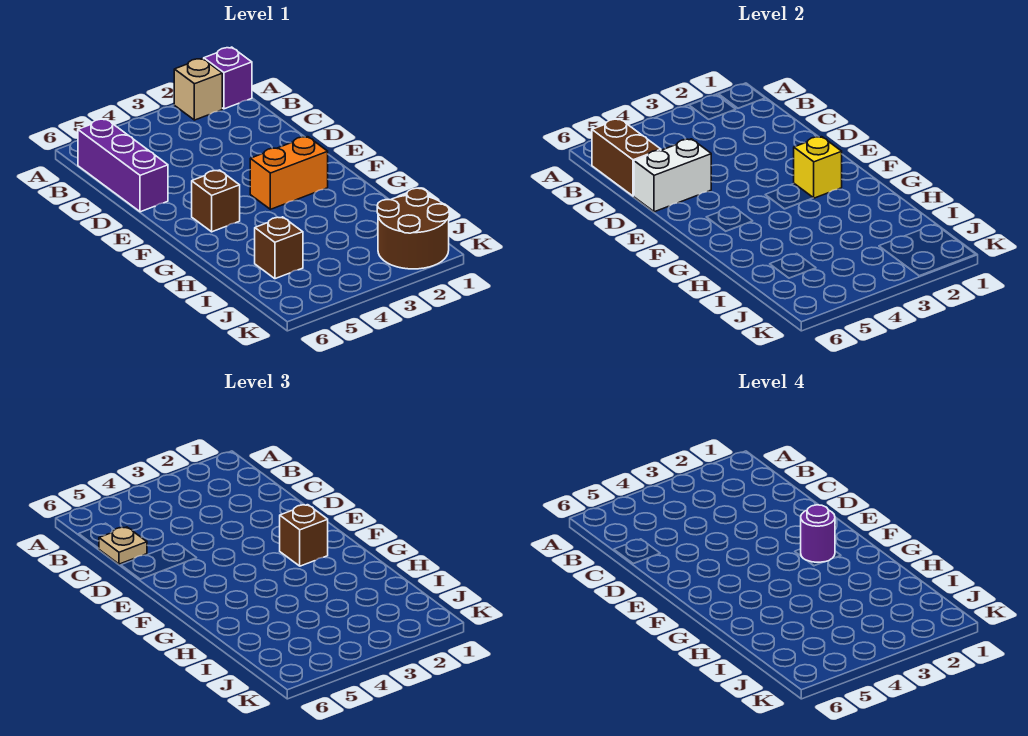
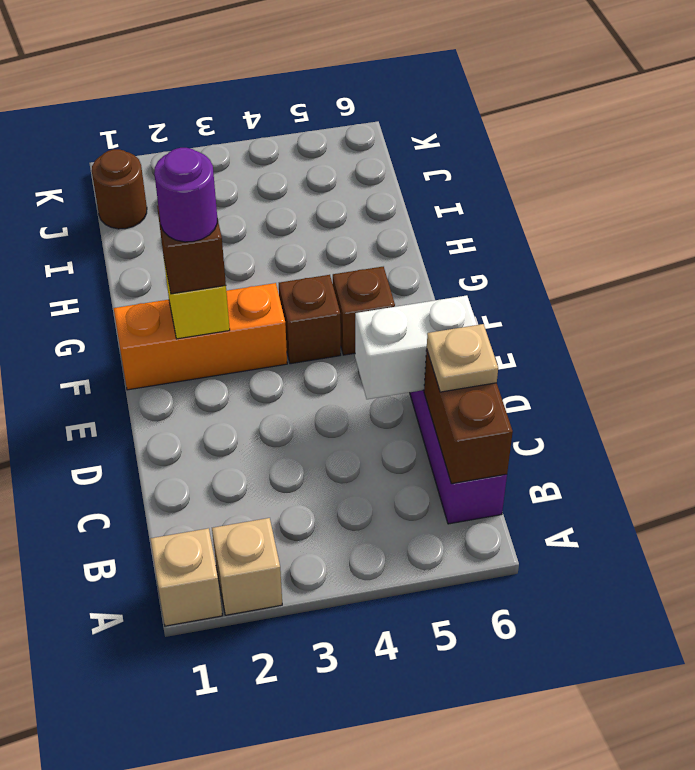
purple 1x1 brick [204,47,252,109] -> tan 1x1 brick [151,528,222,626]
orange 1x2 brick [250,137,328,209] -> orange 1x3 brick [114,283,287,390]
brown 1x1 brick [255,217,303,279] -> brown 1x1 brick moved to [279,275,341,364]
brown 2x2 round brick [377,188,449,269] -> brown 1x1 round brick [92,149,147,229]

